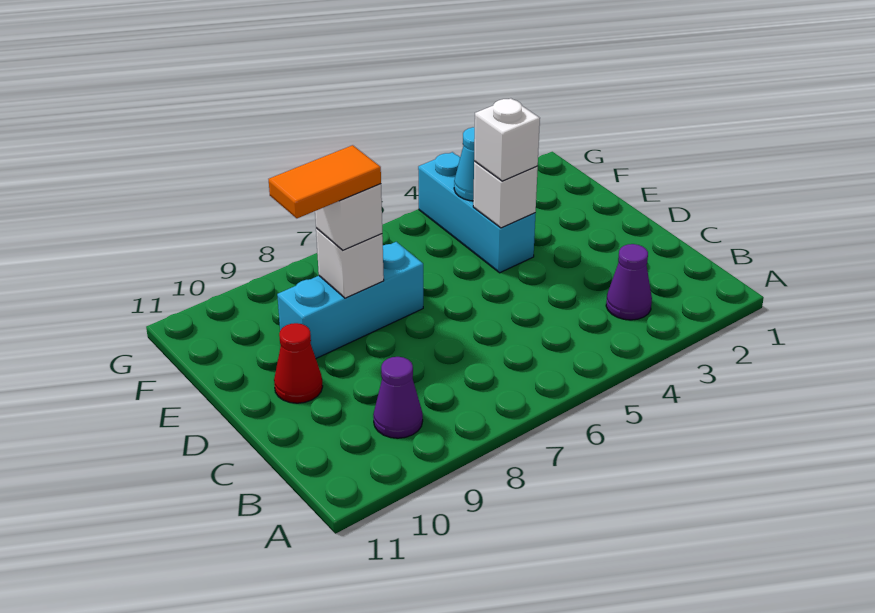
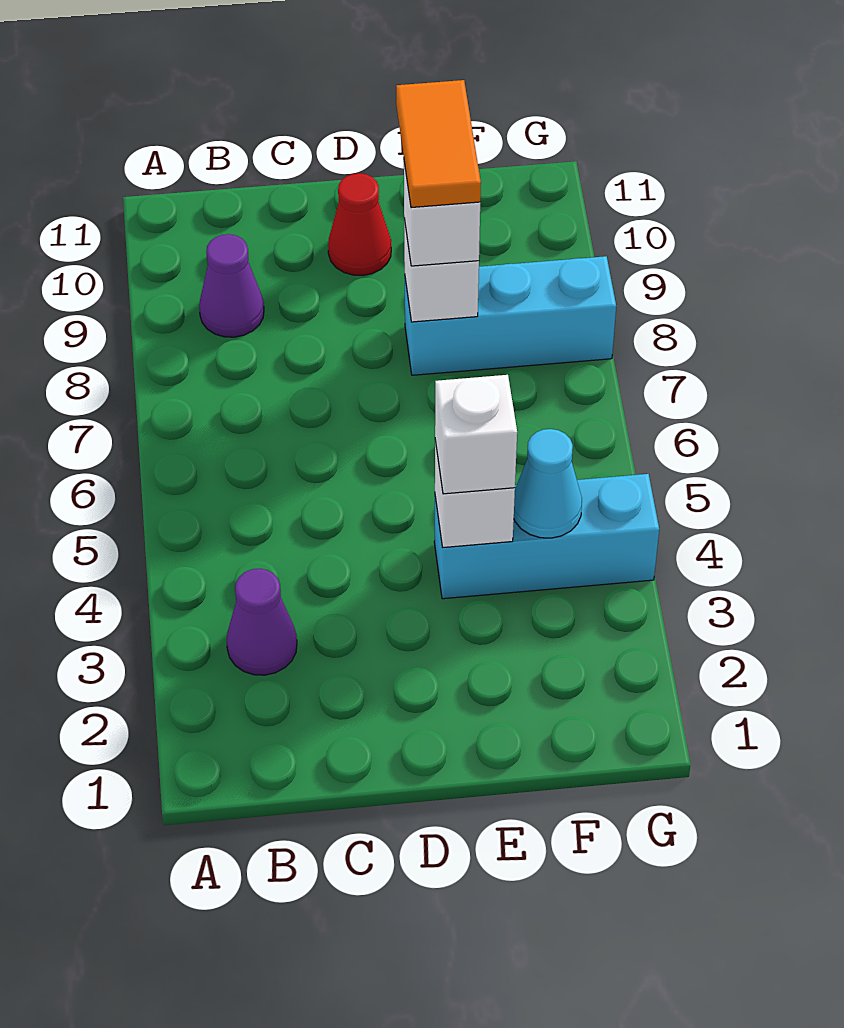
cyan 1x3 brick [277,242,423,358] -> cyan 1x3 brick turned to [405,256,616,375]

